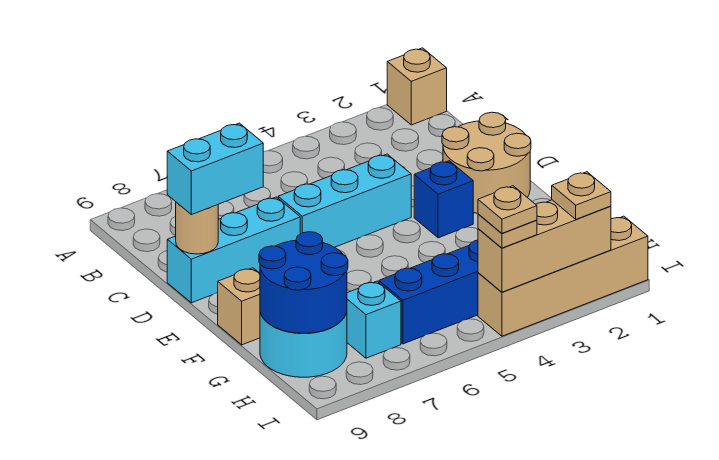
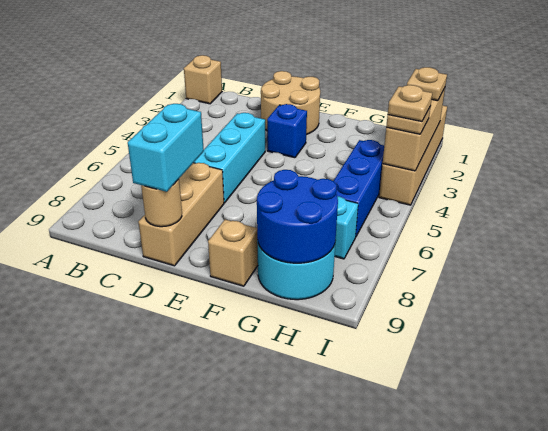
cyan 1x3 brick [167,197,300,303] -> tan 1x3 brick [139,163,224,266]

